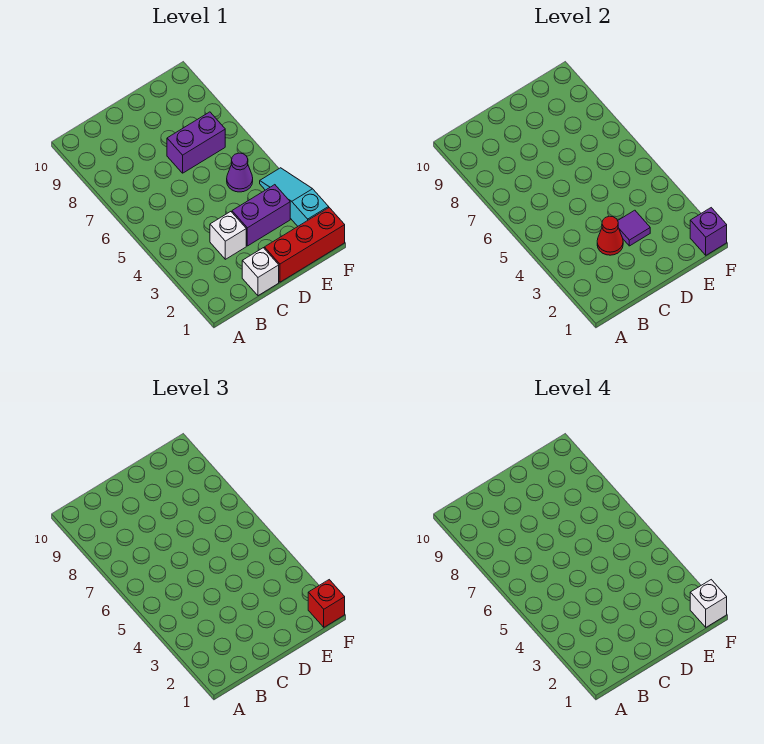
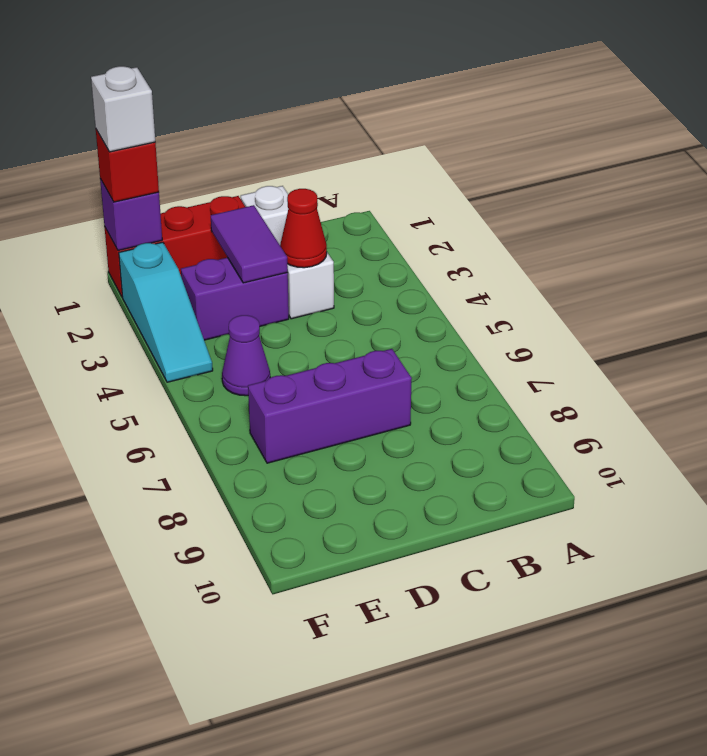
purple 1x1 tile [618,210,650,246] -> purple 1x2 tile [211,205,288,283]
purple 1x2 brick [167,112,225,173] -> purple 1x3 brick [248,349,412,463]

